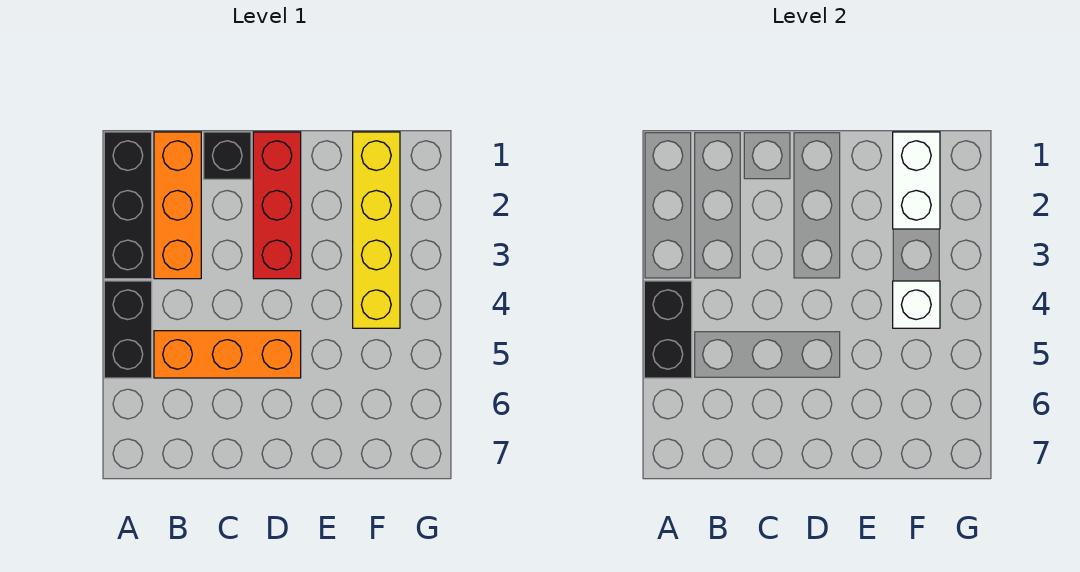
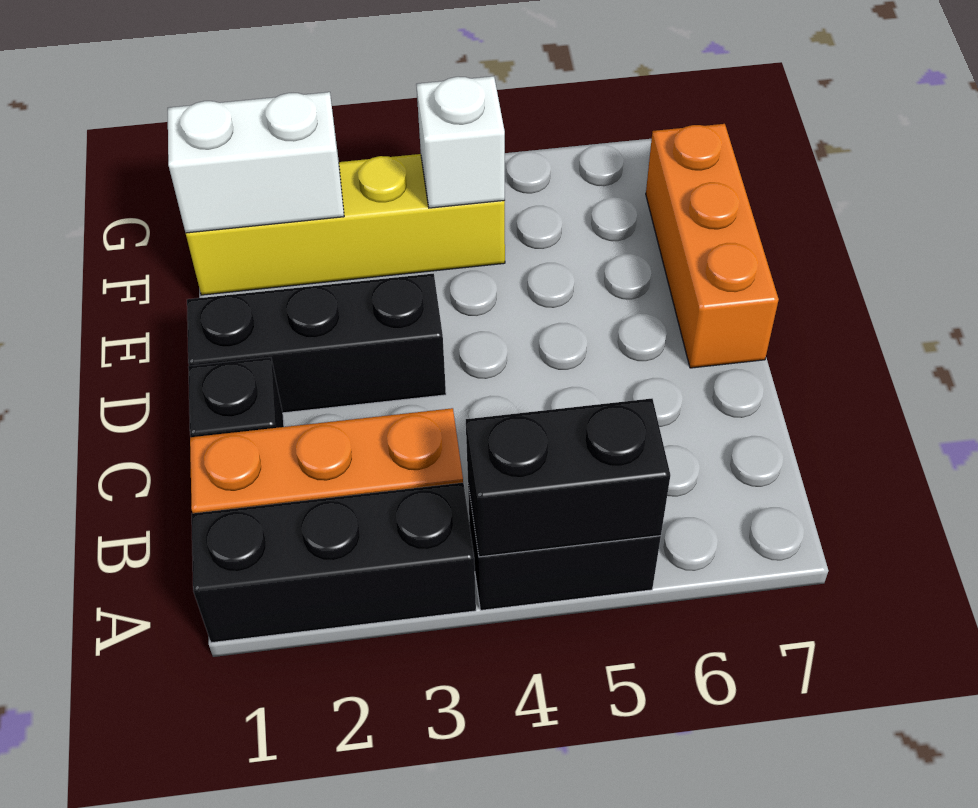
orange 1x3 brick [154,331,301,378] -> orange 1x3 brick moved to [646,124,779,368]
red 1x3 brick [253,132,301,279] -> black 1x3 brick [187,274,446,413]

